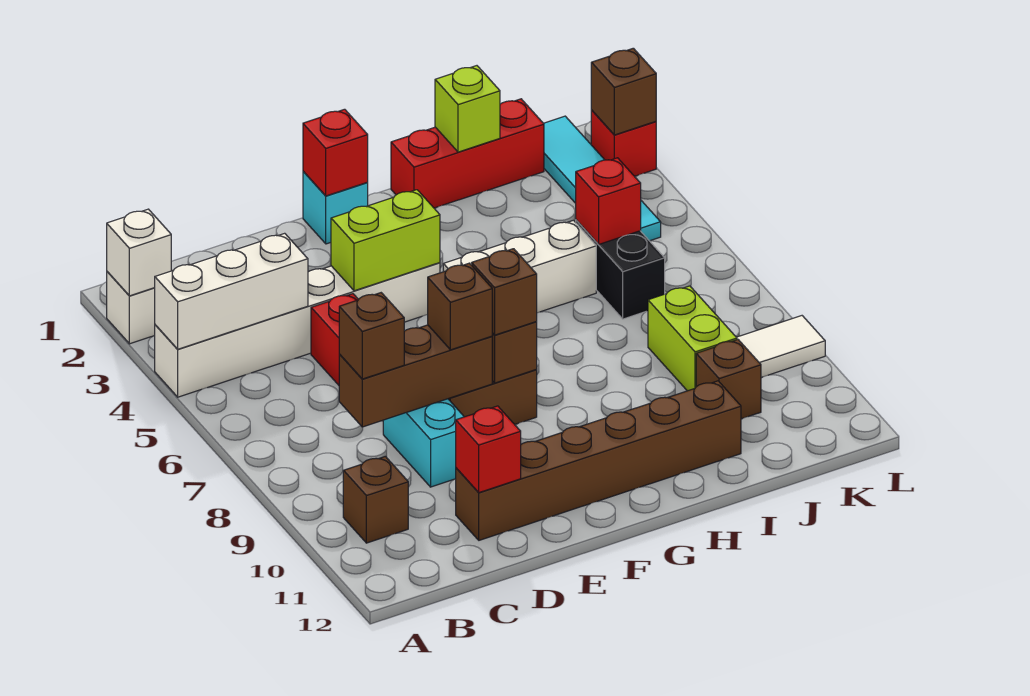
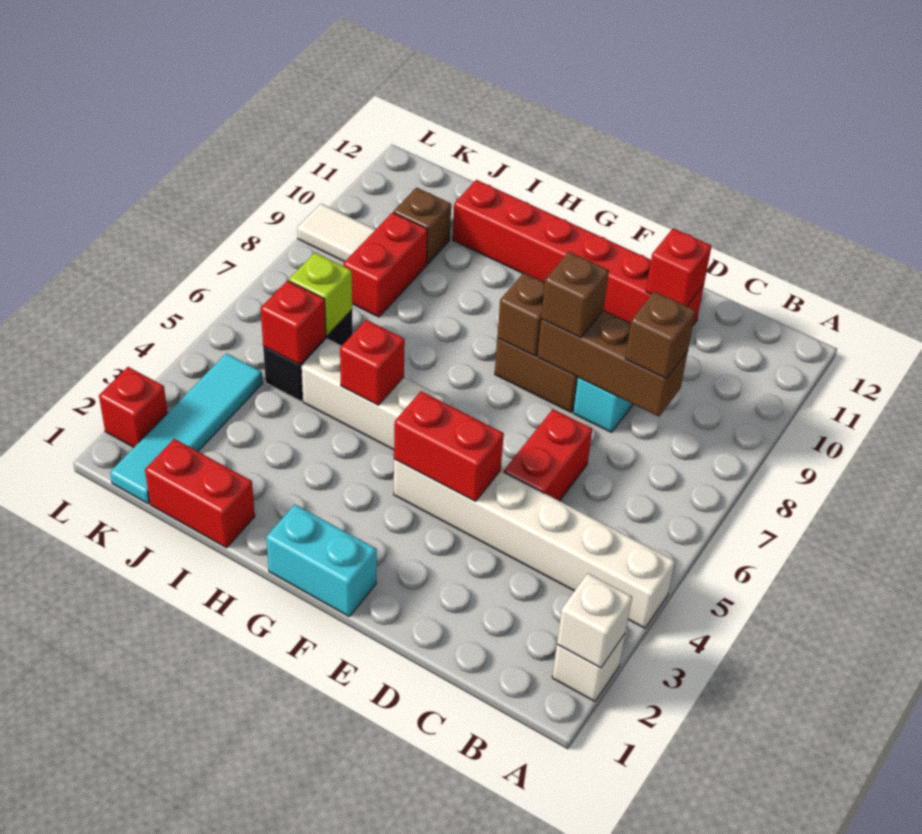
white 1x3 brick [155,233,308,349] -> none
brown 1x1 brick [343,456,408,543] -> none
brown 1x6 brick [456,381,741,540] -> red 1x6 brick [453,180,704,325]
lime 1x2 brick [331,190,440,291] -> red 1x2 brick [394,391,504,501]
cyan 1x1 brick [303,171,368,244] -> cyan 1x2 brick [266,505,377,616]
red 1x1 brick [303,109,368,196] -> red 1x1 brick moved to [340,320,405,405]
brown 1x1 brick [472,249,537,335] -> none
red 1x3 brick [391,99,544,208] -> red 1x2 brick [145,439,255,548]
lime 1x1 brick [435,66,500,152] -> lime 1x1 brick moved to [289,253,352,336]
lime 1x2 brick [648,286,737,391] -> red 1x2 brick [344,213,428,317]
brown 1x1 brick [591,48,656,135] -> none

